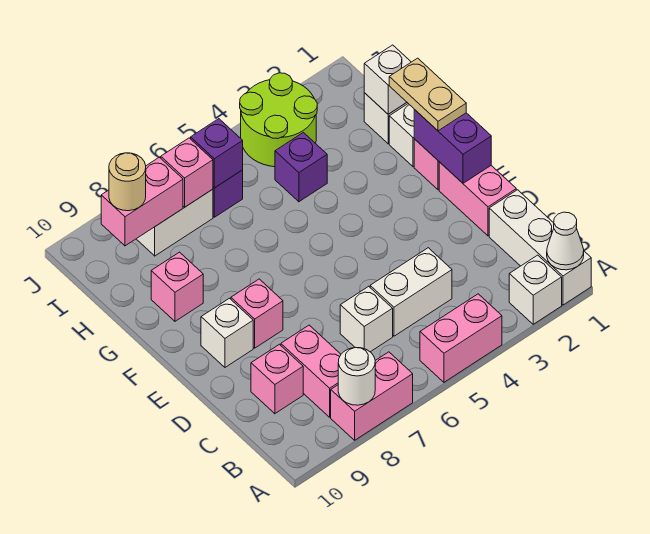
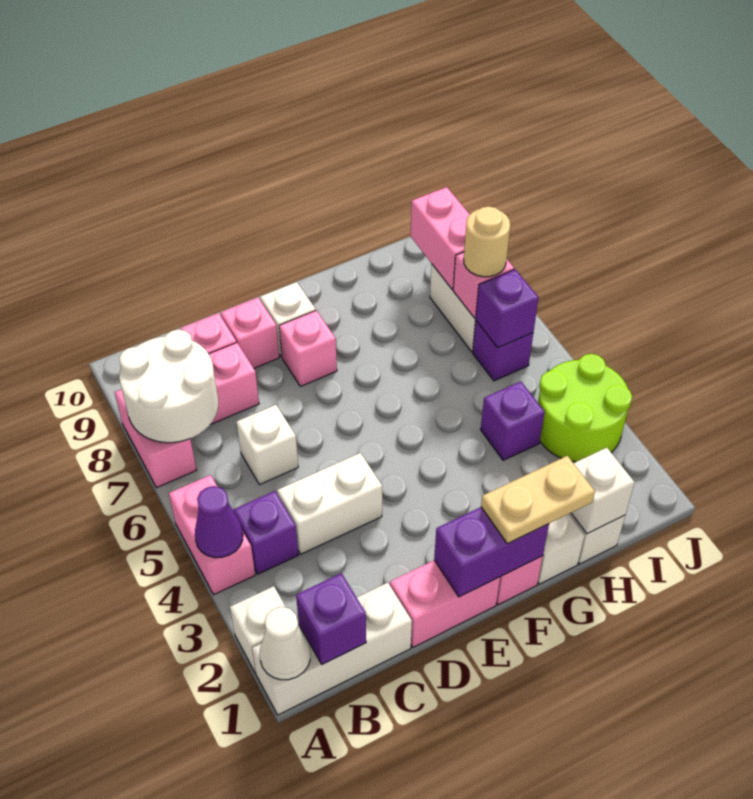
none -> purple 1x1 cone [195,486,243,558]
white 1x1 round brick [338,348,375,405] -> white 2x2 round brick [119,330,218,443]
none -> purple 1x1 brick [296,573,366,665]
none -> purple 1x1 brick [233,491,298,574]
white 1x2 brick [370,248,452,336] -> white 1x2 brick turned to [277,453,382,554]
pink 1x1 brick [151,252,203,321] -> pink 1x1 brick moved to [221,298,279,368]
tan 1x1 round brick [109,153,146,211] -> tan 1x1 round brick moved to [464,206,510,277]

